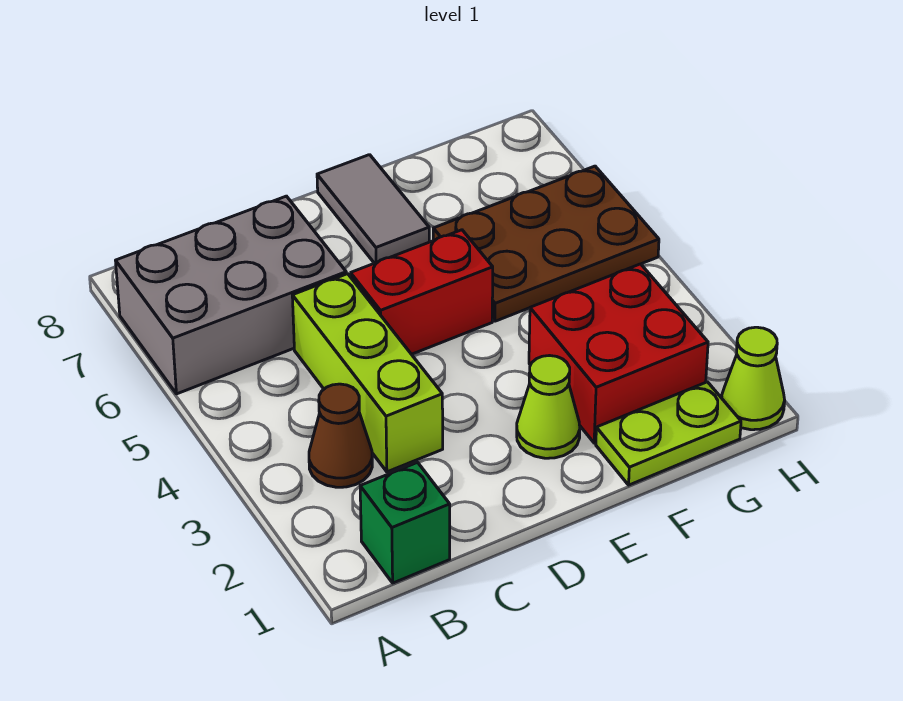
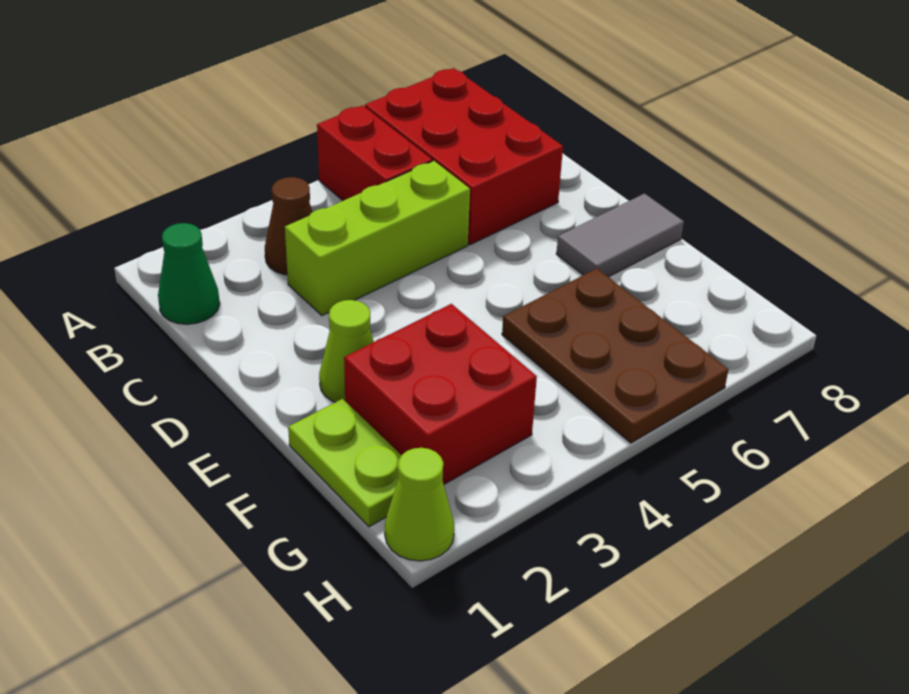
grey 2x3 brick [116,196,346,394] -> red 2x3 brick [365,68,563,245]
green 1x1 brick [360,463,450,583] -> green 1x1 cone [158,223,220,324]
red 1x2 brick [351,230,493,354] -> red 1x2 brick moved to [317,106,432,201]

